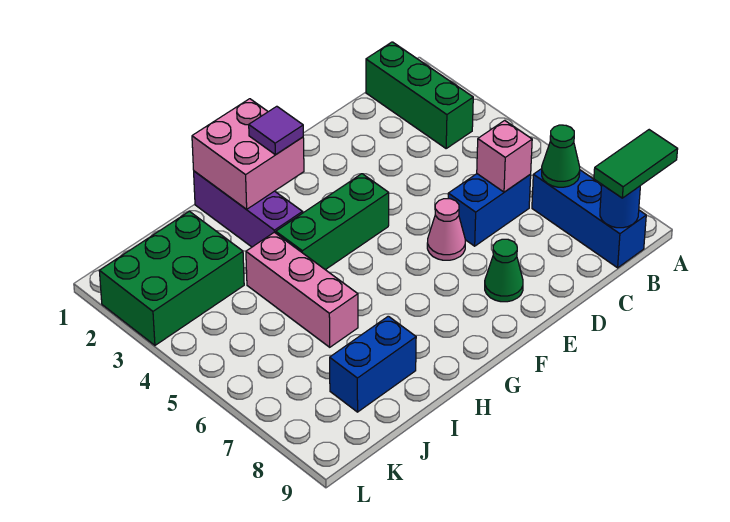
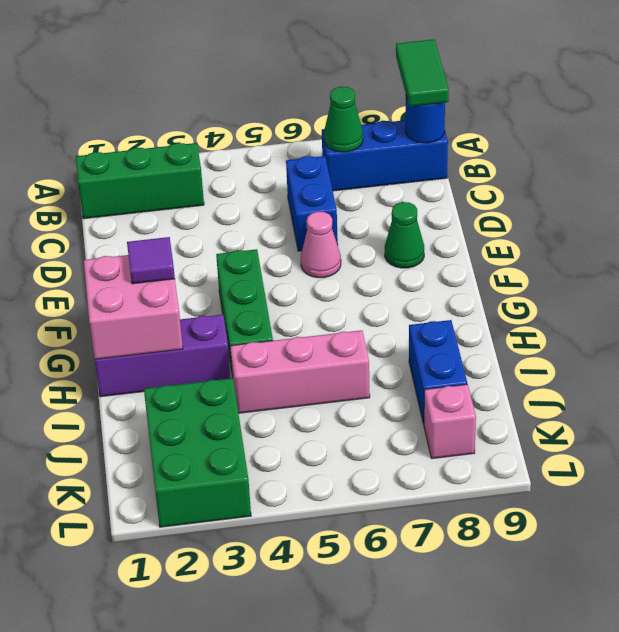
pink 1x1 brick [477,120,532,192] -> pink 1x1 brick moved to [424,384,476,459]

